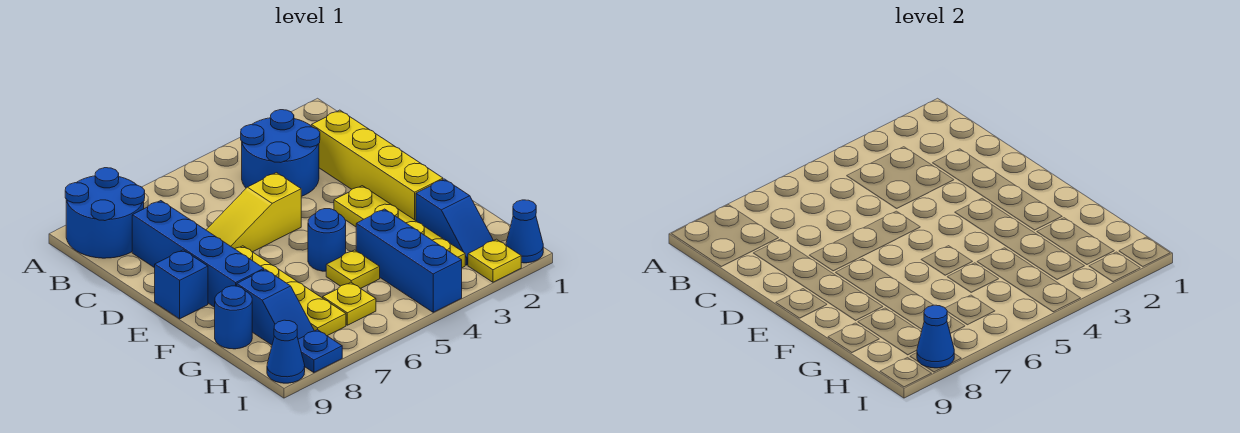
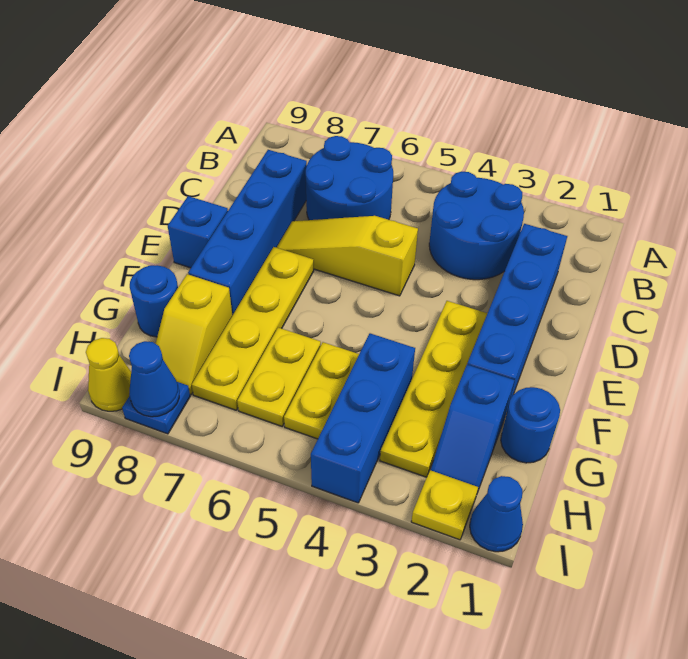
blue 2x2 round brick [65,168,145,258] -> blue 2x2 round brick moved to [306,136,393,220]
yellow 1x4 brick [311,110,443,221] -> blue 1x4 brick [467,224,567,406]
blue 1x1 round brick [308,209,346,271] -> blue 1x1 round brick moved to [501,387,560,463]
yellow 1x1 plate [326,250,380,288] -> yellow 1x2 plate [284,342,359,439]
blue 1x2 slope [237,269,314,345] -> yellow 1x2 slope [156,274,232,394]
yellow 1x1 plate [323,282,376,325] -> yellow 1x2 plate [237,328,321,426]
blue 1x1 cone [267,320,305,383] -> yellow 1x1 cone [86,338,131,411]

